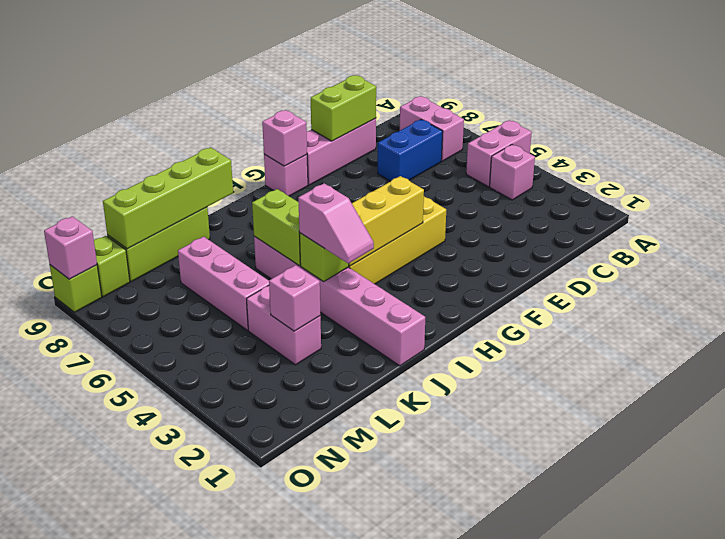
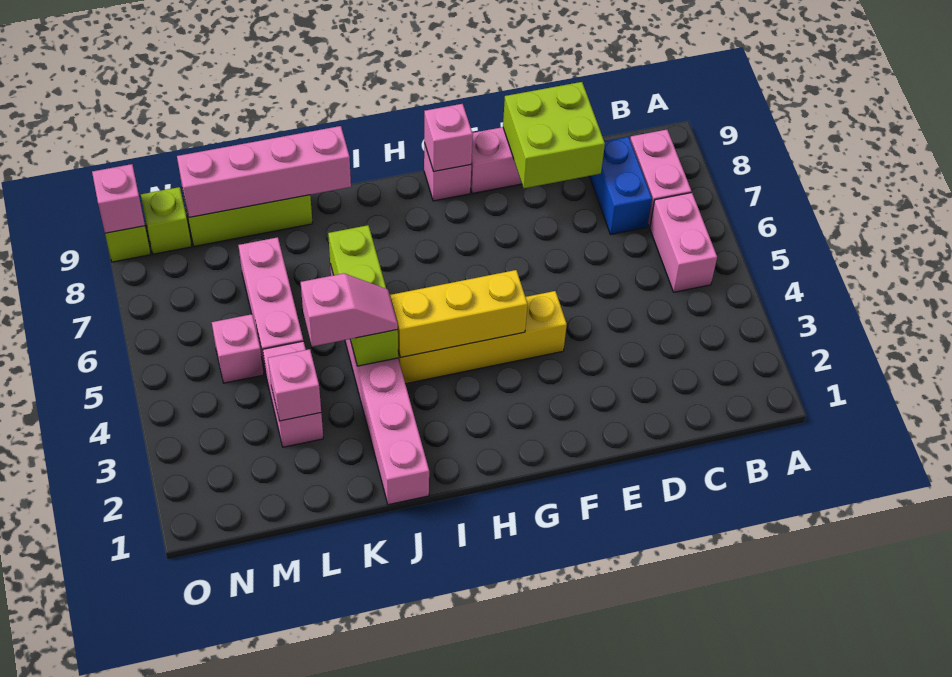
pink 1x2 brick [466,120,532,187] -> pink 1x2 brick turned to [650,193,717,292]
pink 1x1 brick [490,145,535,200] -> pink 1x1 brick moved to [212,314,264,383]
blue 1x2 brick [378,120,443,181] -> blue 1x2 brick turned to [590,137,652,234]
lime 1x2 brick [311,75,376,141] -> lime 2x2 brick [503,82,605,188]
pink 1x2 slope [298,183,374,264] -> pink 1x2 slope turned to [301,273,398,347]
lime 1x4 brick [103,147,233,249] -> pink 1x4 brick [177,126,351,217]

